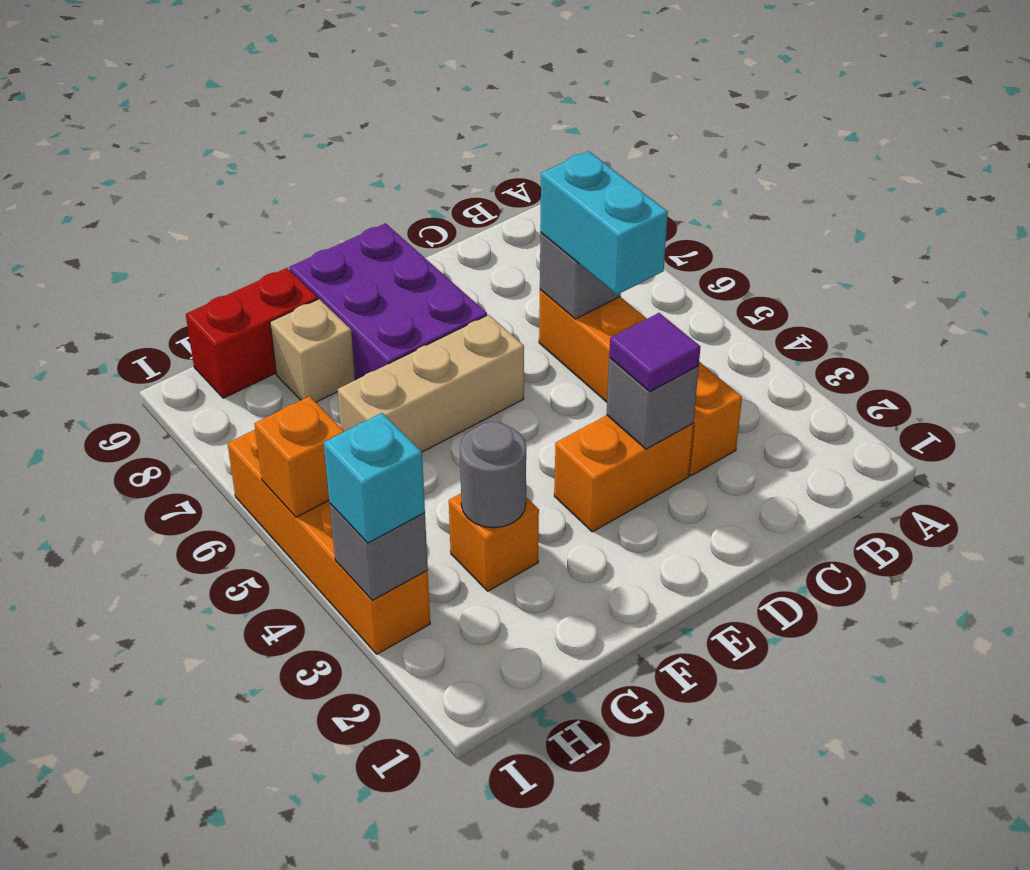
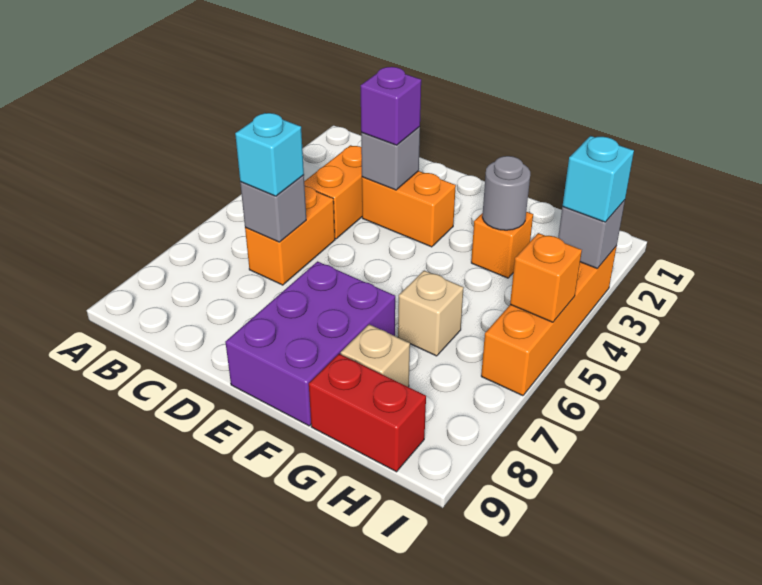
cyan 1x2 brick [540,151,668,295] -> cyan 1x1 brick [235,113,304,196]
purple 1x1 tile [609,313,700,392] -> purple 1x1 brick [361,67,421,145]
tan 1x3 brick [337,315,524,452] -> tan 1x1 brick [398,271,464,356]

